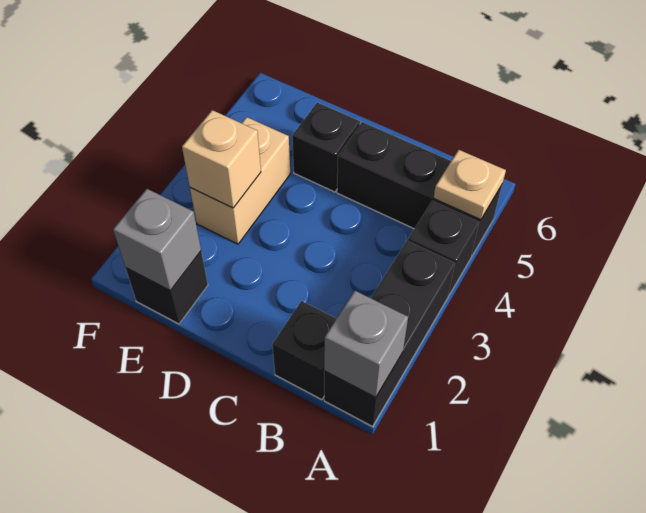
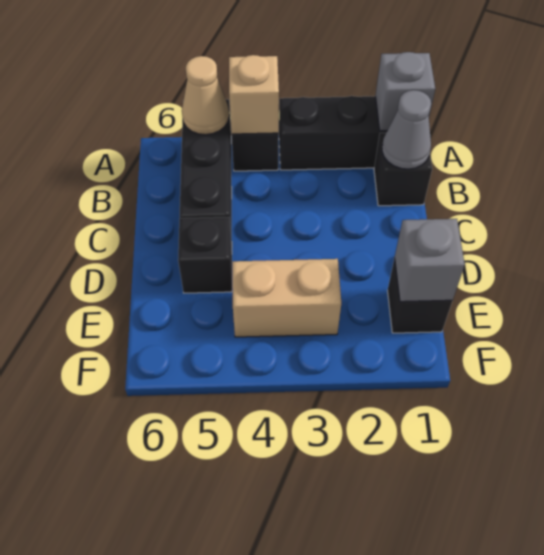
tan 1x1 plate [434,150,506,220] -> tan 1x1 cone [182,56,229,135]
none -> grey 1x1 cone [382,90,431,169]
tan 1x1 brick [182,110,261,208] -> tan 1x1 brick moved to [229,55,279,134]

